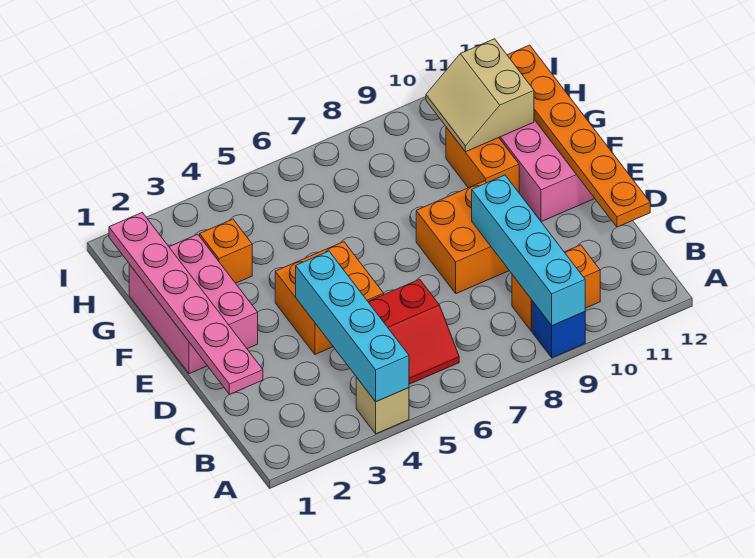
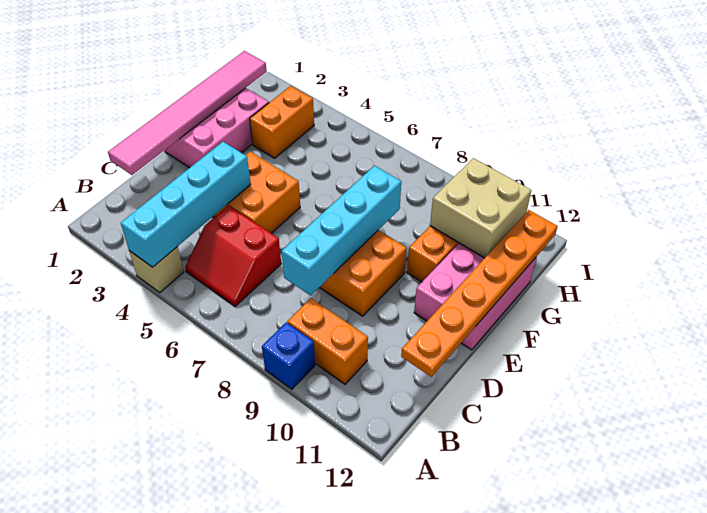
cyan 1x4 brick [472,175,585,326] -> cyan 1x4 brick moved to [282,166,401,295]
pink 1x6 plate [109,212,263,394] -> pink 1x6 tile [108,51,267,175]
orange 1x1 brick [200,219,252,283] -> orange 1x2 brick [250,86,314,158]
tan 2x2 slope [426,39,534,152] -> tan 2x2 brick [430,158,532,258]

